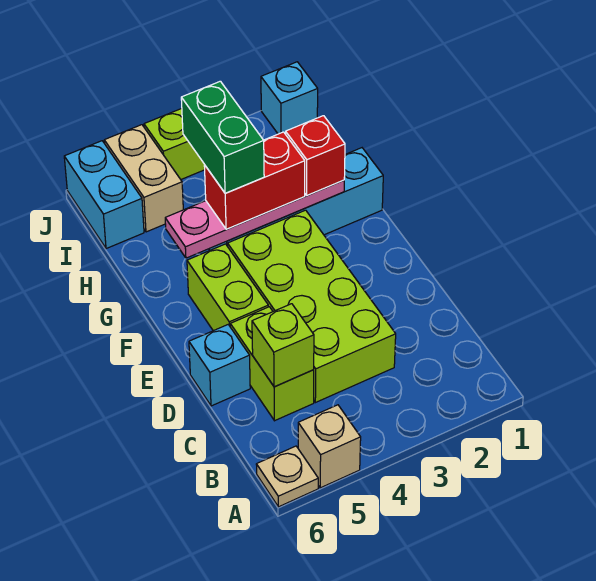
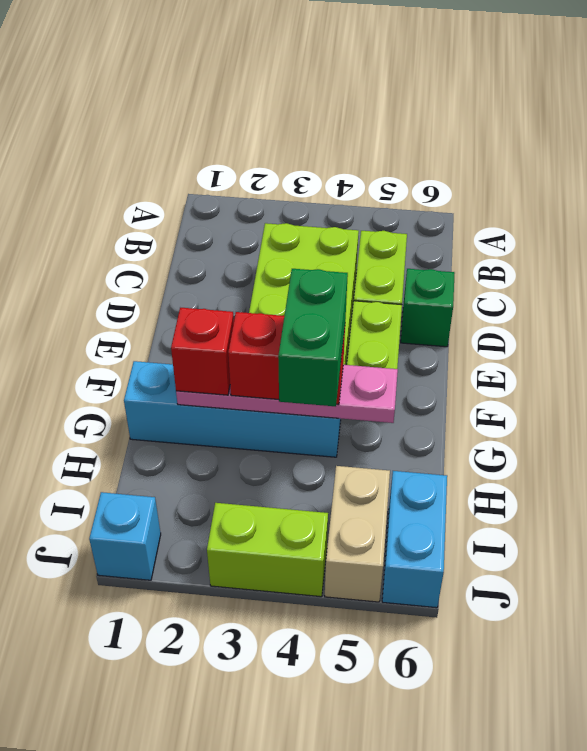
tan 1x1 brick [298,405,361,488] -> none
tan 1x1 plate [256,446,318,507] -> none
lime 1x1 brick [252,304,314,387] -> none
cyan 1x1 brick [189,325,250,406] -> green 1x1 brick [401,269,455,347]

